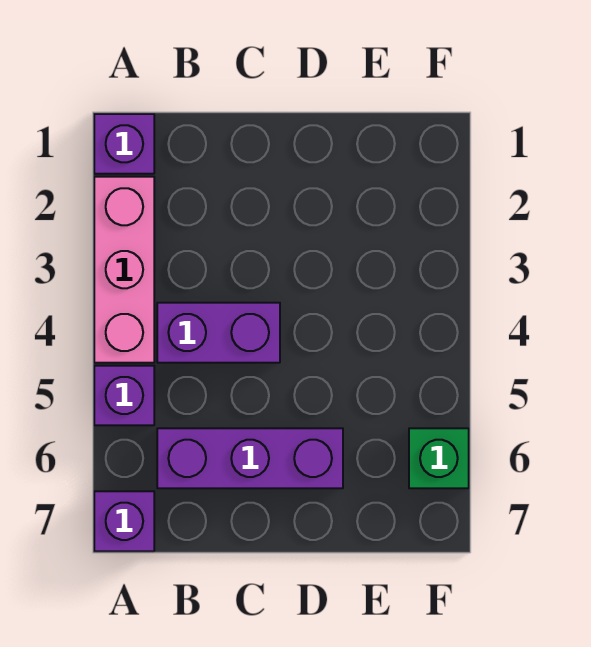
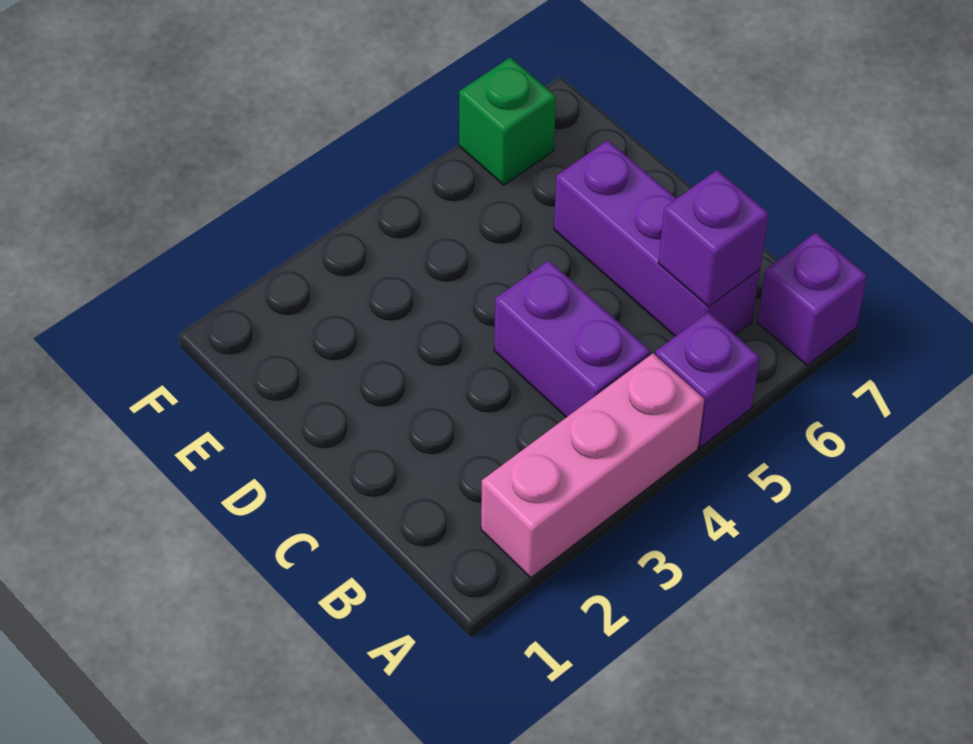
purple 1x1 brick [94,114,154,174] -> purple 1x1 brick moved to [658,170,769,307]

